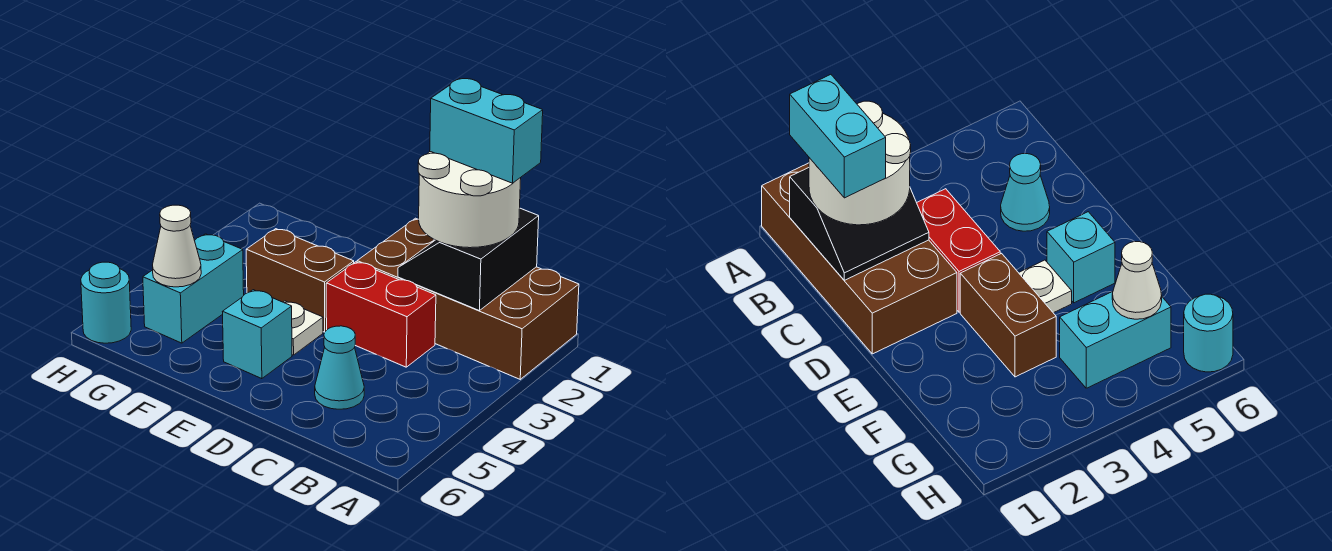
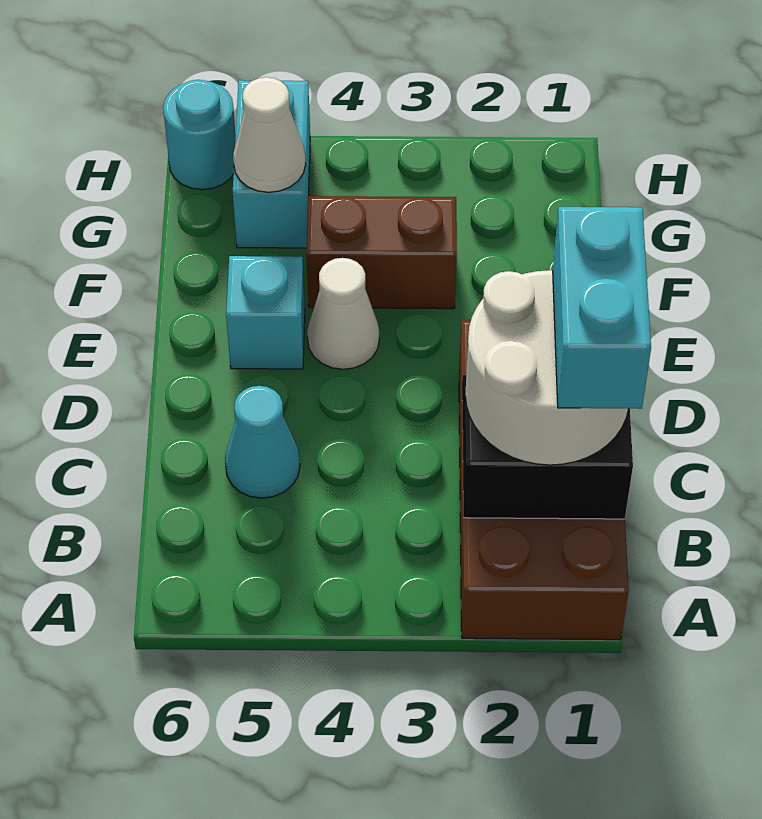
red 1x2 brick [326,262,436,367] -> none
brown 1x2 brick [246,229,354,332] -> brown 1x2 brick turned to [306,196,457,309]
white 1x1 plate [284,301,323,355] -> white 1x1 cone [307,258,379,369]
cyan 1x2 brick [143,234,244,343] -> cyan 1x2 brick turned to [233,80,310,248]

